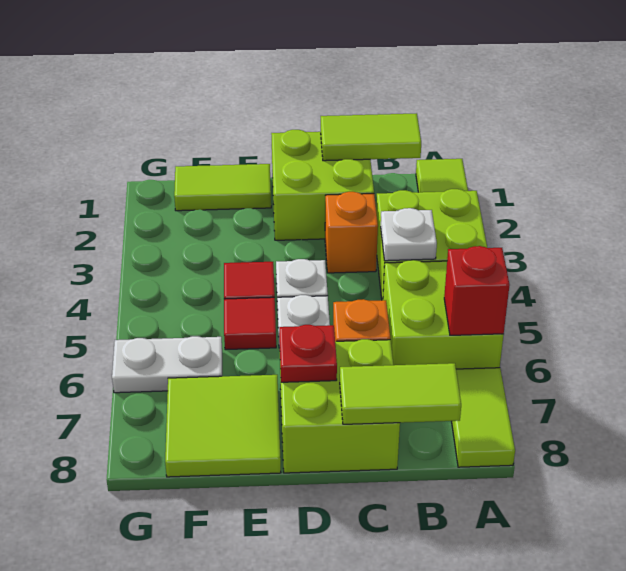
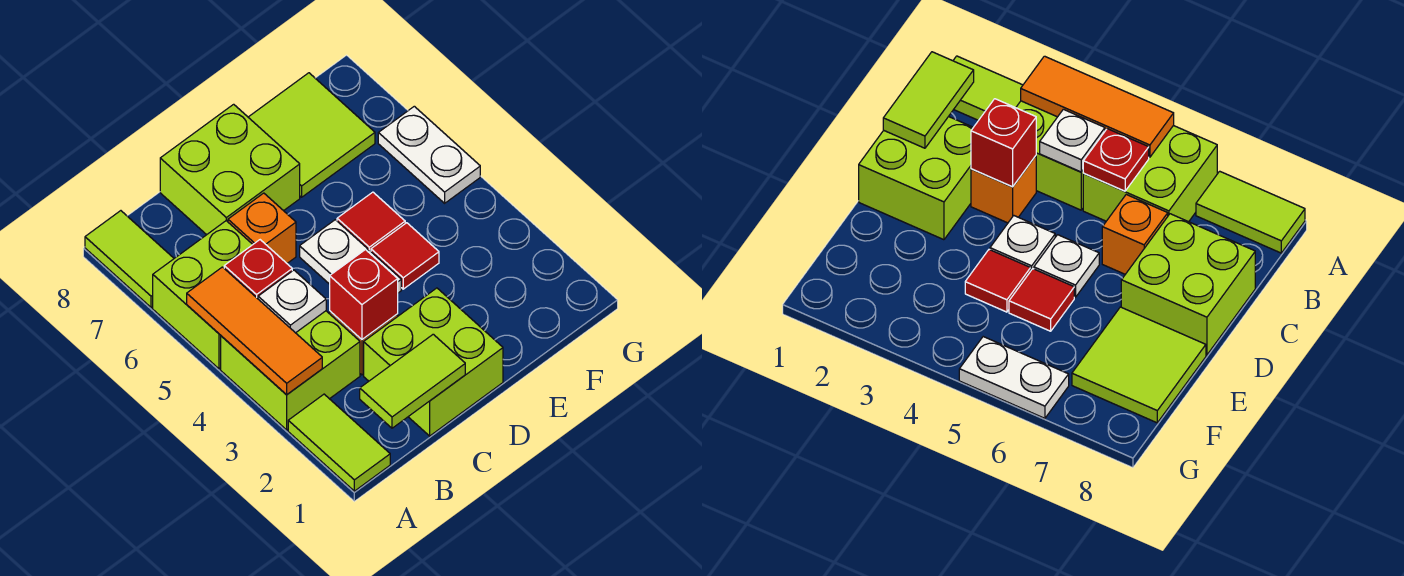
none -> orange 1x3 tile [187,267,322,395]
red 1x1 brick [444,246,510,335] -> red 1x1 brick moved to [330,250,398,339]
lime 1x2 tile [340,363,461,424] -> none
red 1x1 plate [279,325,337,382] -> red 1x1 plate moved to [224,240,292,299]
lime 1x2 tile [174,164,271,211] -> none
white 1x2 plate [112,336,222,393] -> white 1x2 plate turned to [378,106,480,203]

